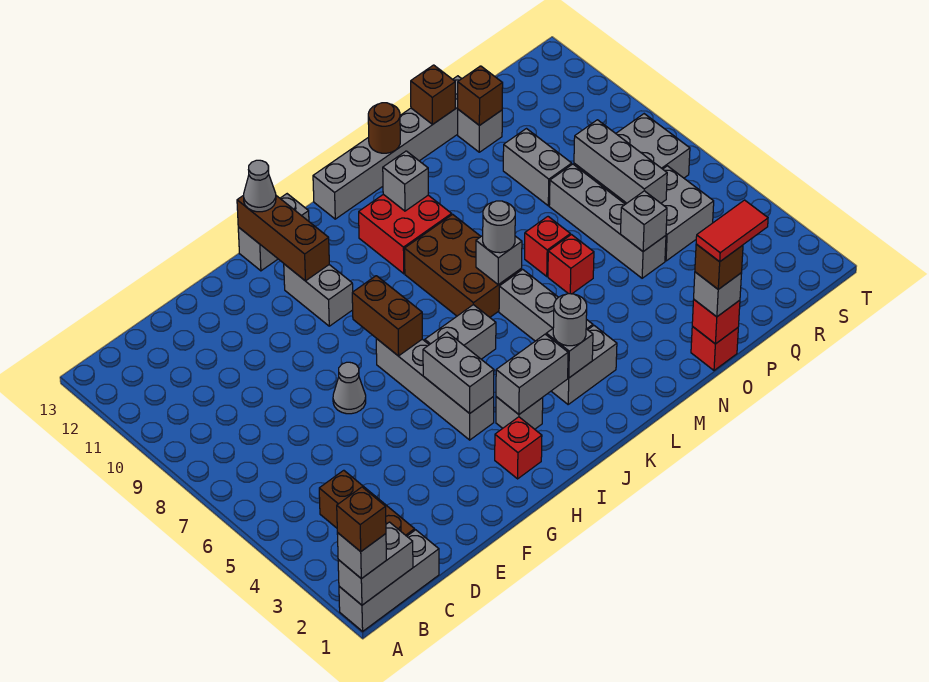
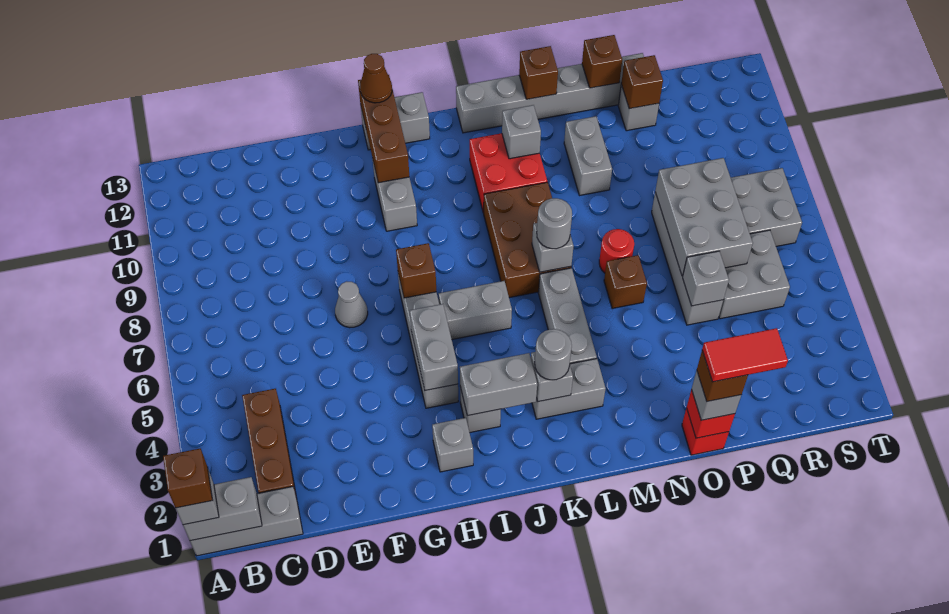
red 1x1 brick [495,417,542,479] -> grey 1x1 brick [432,418,473,472]
brown 1x2 brick [352,276,422,356] -> brown 1x1 brick [396,243,436,298]
grey 1x1 cone [244,160,276,212] -> brown 1x1 cone [360,54,392,103]
brown 1x1 round brick [368,103,400,153] -> brown 1x1 brick [519,46,558,99]
red 1x1 brick [548,235,594,294] -> brown 1x1 brick [604,255,647,309]
red 1x1 brick [525,217,570,276] -> red 1x1 round brick [599,229,634,273]
grey 1x2 brick [503,129,572,206] -> grey 1x2 brick moved to [564,116,612,196]
grey 1x3 brick [574,120,667,203] -> grey 2x3 brick [655,158,753,276]

